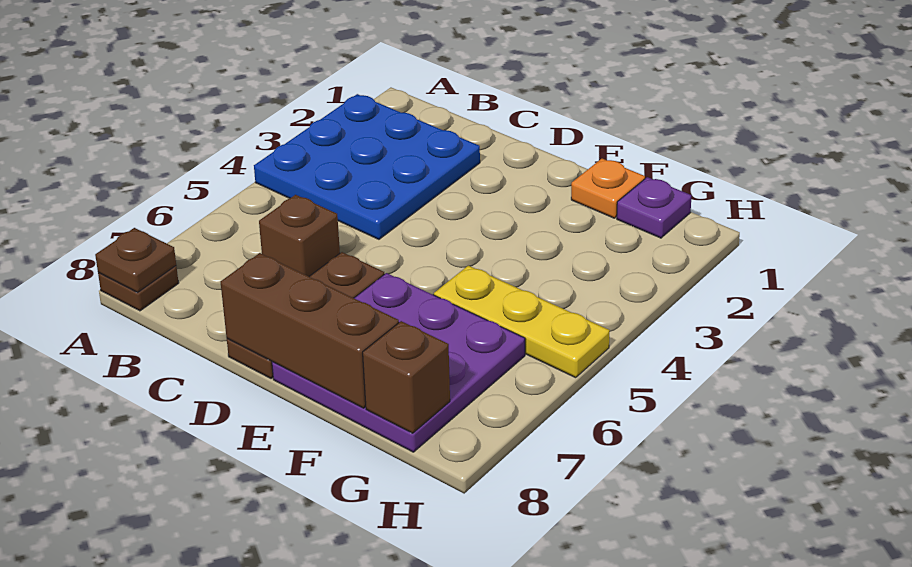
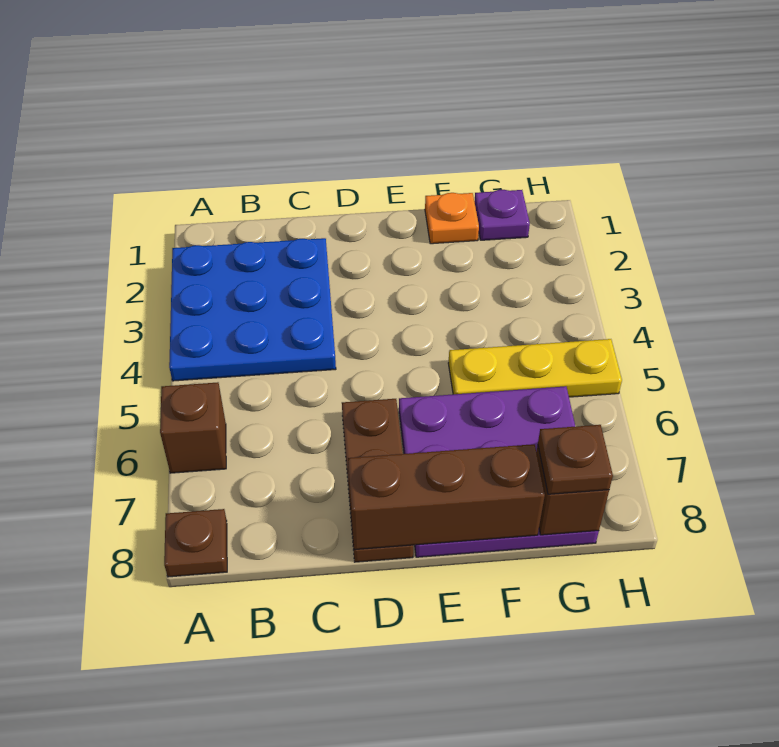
brown 1x1 plate [95,228,176,292] -> brown 1x1 plate moved to [538,425,613,494]
brown 1x1 brick [259,195,340,276] -> brown 1x1 brick moved to [160,382,226,473]

